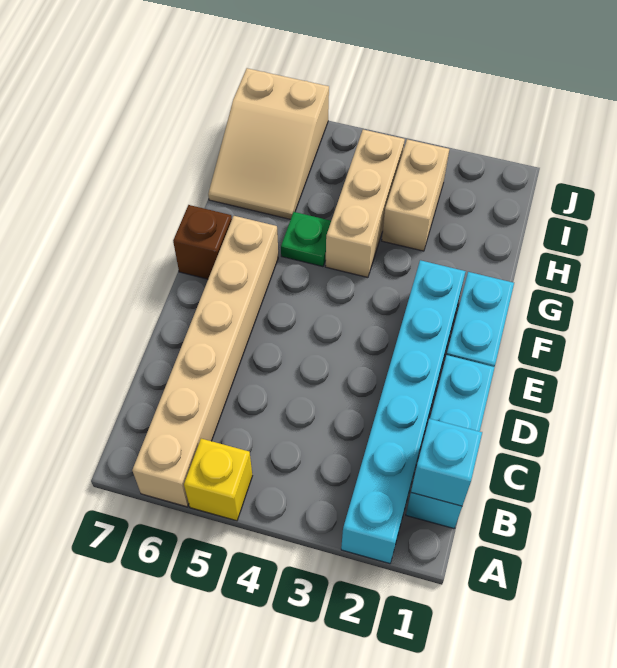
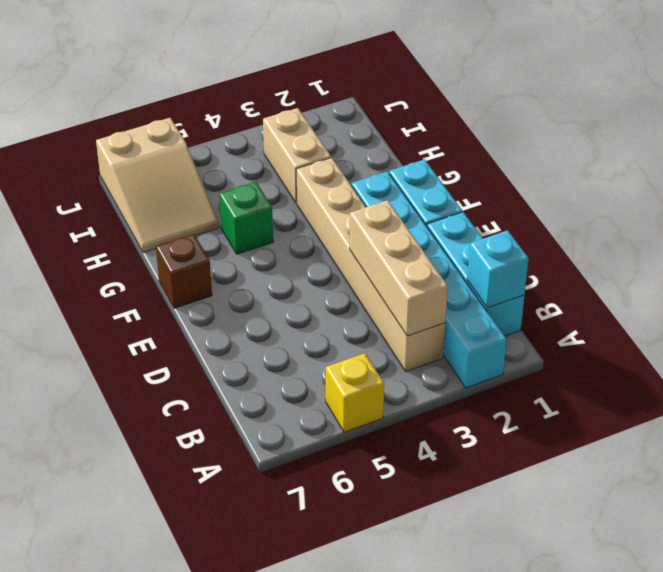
tan 1x6 brick [132,216,278,507] -> tan 1x6 brick moved to [296,158,445,371]
tan 1x3 brick [325,130,405,277] -> tan 1x3 brick moved to [350,200,448,336]
green 1x1 plate [281,212,331,267] -> green 1x1 brick [219,182,273,254]

